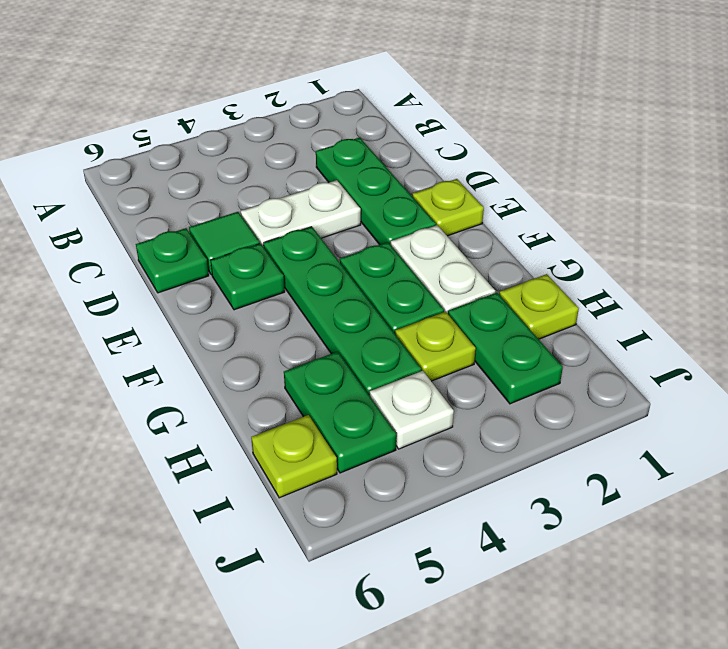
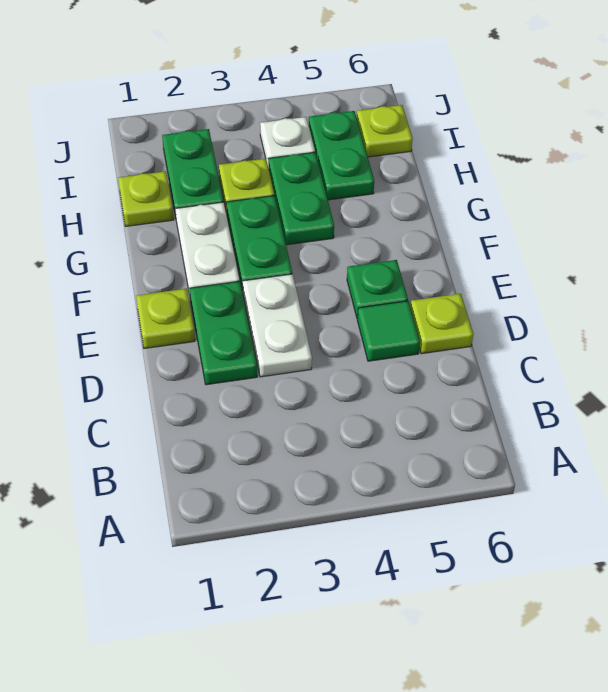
green 1x3 plate [316,138,436,245] -> green 1x2 plate [190,281,257,385]
white 1x2 plate [241,180,361,247] -> white 1x2 plate turned to [243,274,312,377]
green 1x1 plate [136,228,209,293] -> lime 1x1 plate [410,294,473,354]
green 1x4 plate [263,227,421,395] -> green 1x2 plate [269,152,334,245]

